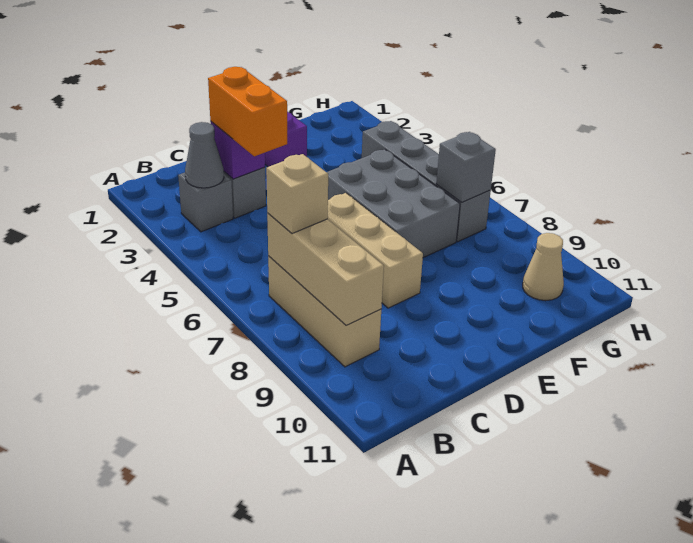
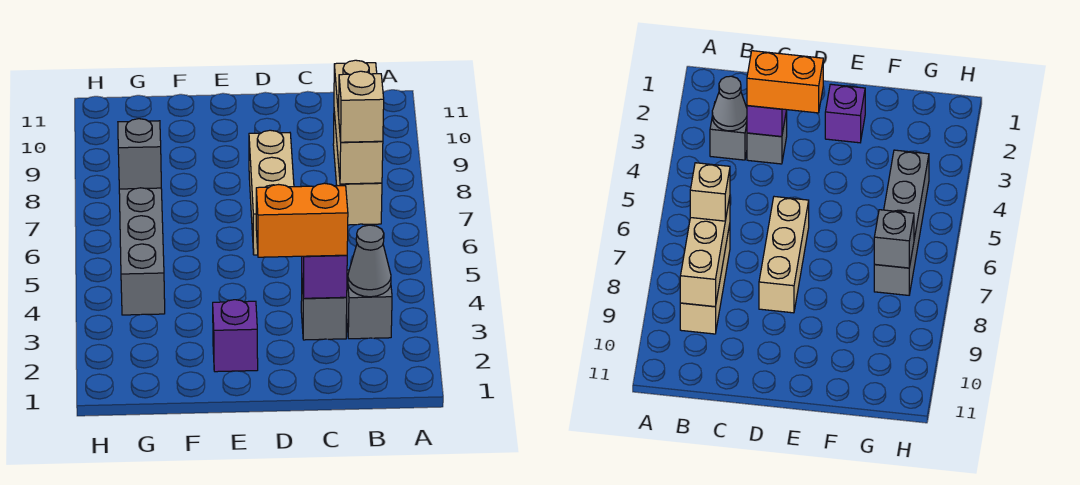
orange 1x2 brick [208,67,287,156] -> orange 1x2 brick turned to [256,183,348,257]
grey 2x3 brick [327,149,460,258] -> none
tan 1x1 cone [523,233,564,301] -> none

